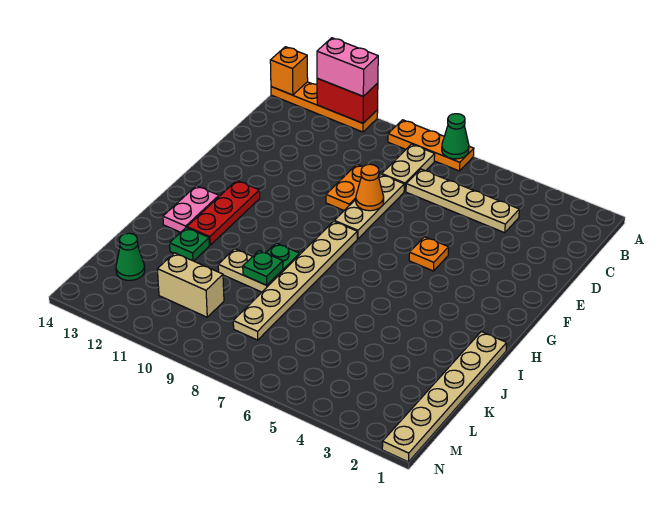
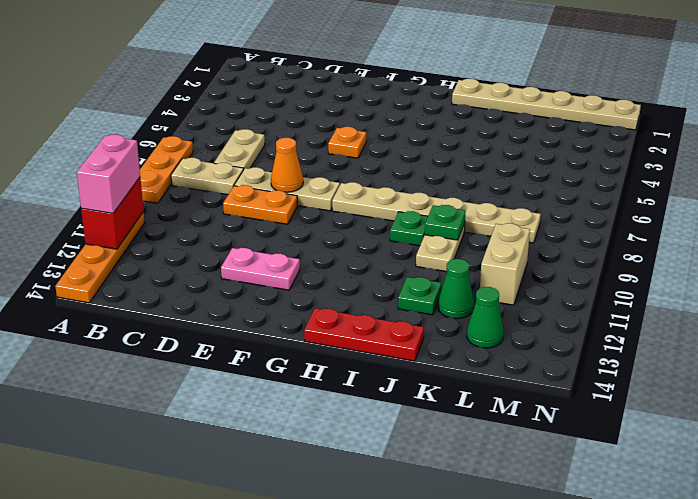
green 1x1 cone [442,114,469,159] -> green 1x1 cone moved to [438,259,474,319]
orange 1x1 brick [270,47,308,95] -> none
tan 1x4 plate [406,169,519,233] -> tan 1x2 plate [214,129,265,169]
red 1x3 plate [187,180,260,245] -> red 1x3 plate moved to [304,308,424,361]
pink 1x2 plate [163,186,219,232] -> pink 1x2 plate moved to [221,248,300,290]

